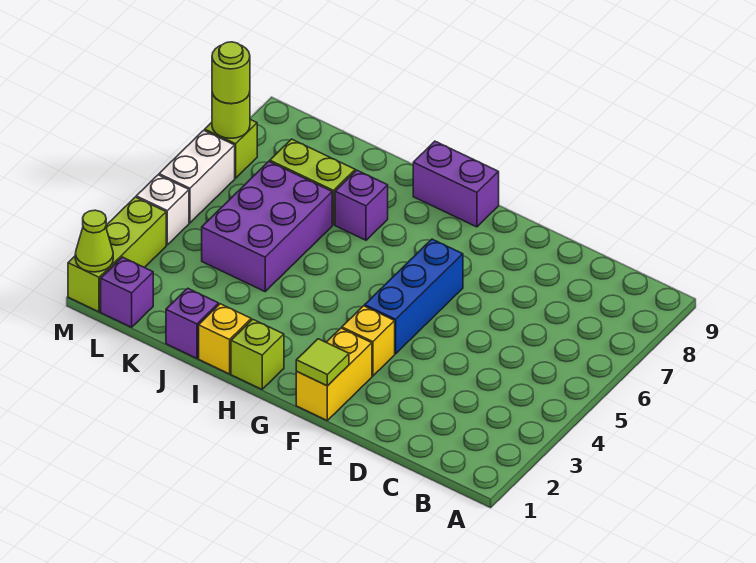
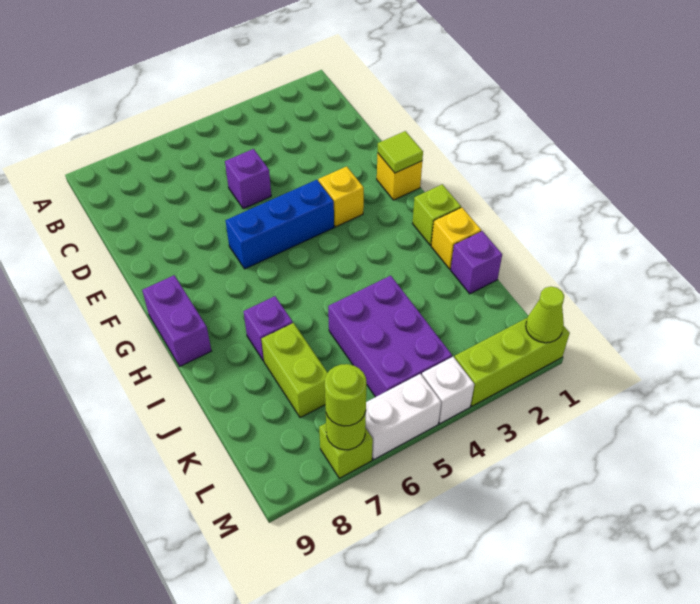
yellow 1x2 brick [296,328,372,420] -> yellow 1x1 brick [377,153,422,200]
purple 2x3 brick [202,161,332,291] -> purple 2x3 brick turned to [328,276,452,397]
purple 1x1 brick [101,257,153,327] -> purple 1x1 brick moved to [225,149,271,209]

